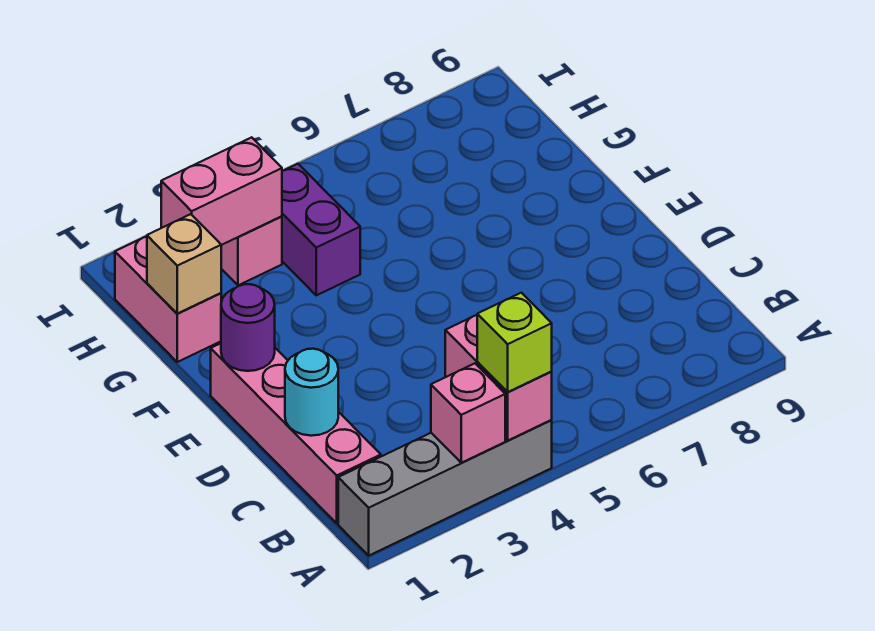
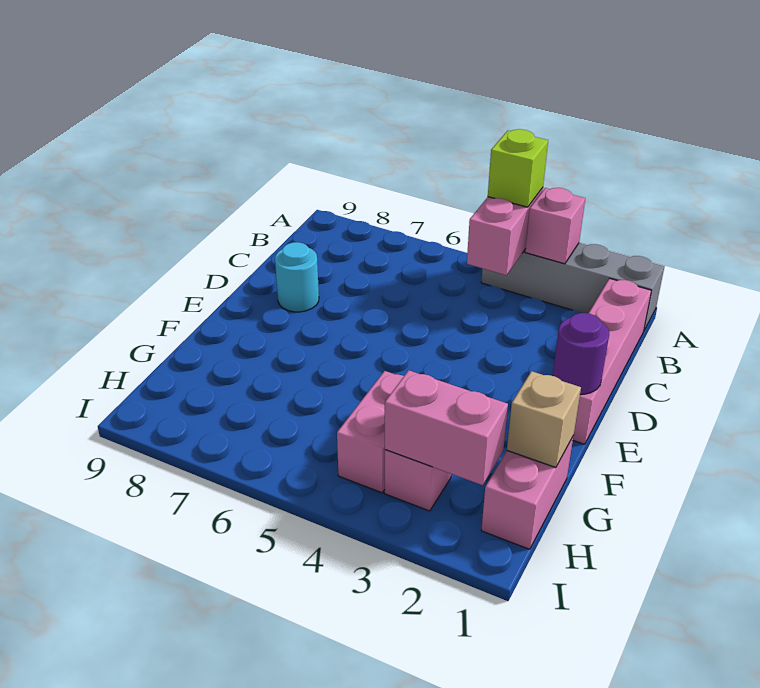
cyan 1x1 round brick [285,349,338,436] -> cyan 1x1 round brick moved to [275,242,319,312]
purple 1x2 brick [282,164,360,295] -> pink 1x2 brick [337,371,404,493]

